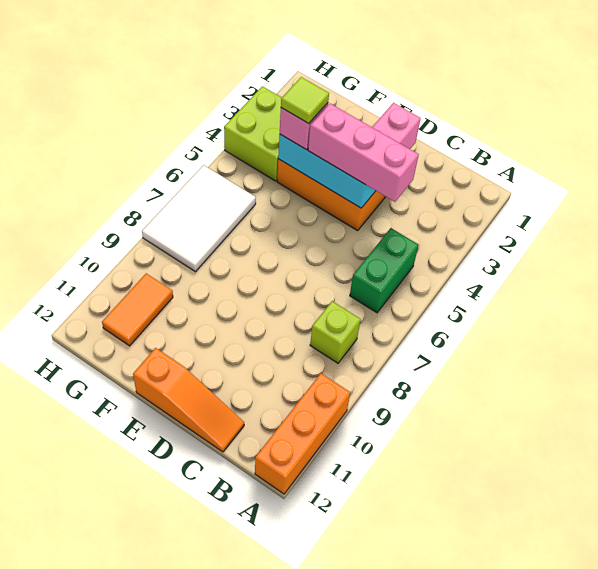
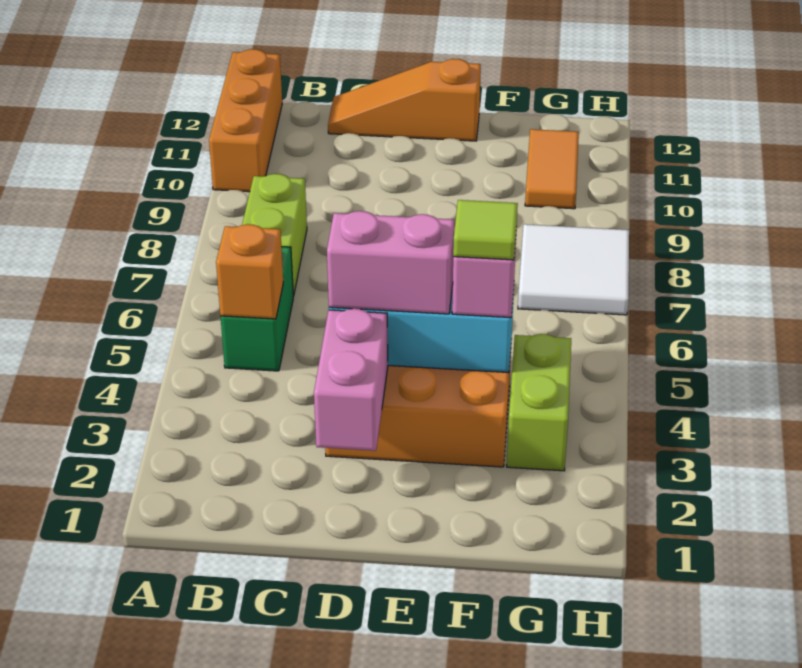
none -> orange 1x1 brick [216,224,283,319]
lime 1x1 brick [310,301,361,363] -> lime 1x2 brick [242,174,307,296]
pink 1x3 brick [308,103,419,202] -> pink 1x2 brick [327,211,454,314]
lime 2x2 brick [224,86,282,181] -> lime 1x2 brick [507,334,571,471]
white 2x3 tile [142,165,256,272] -> white 2x2 tile [518,224,629,315]

